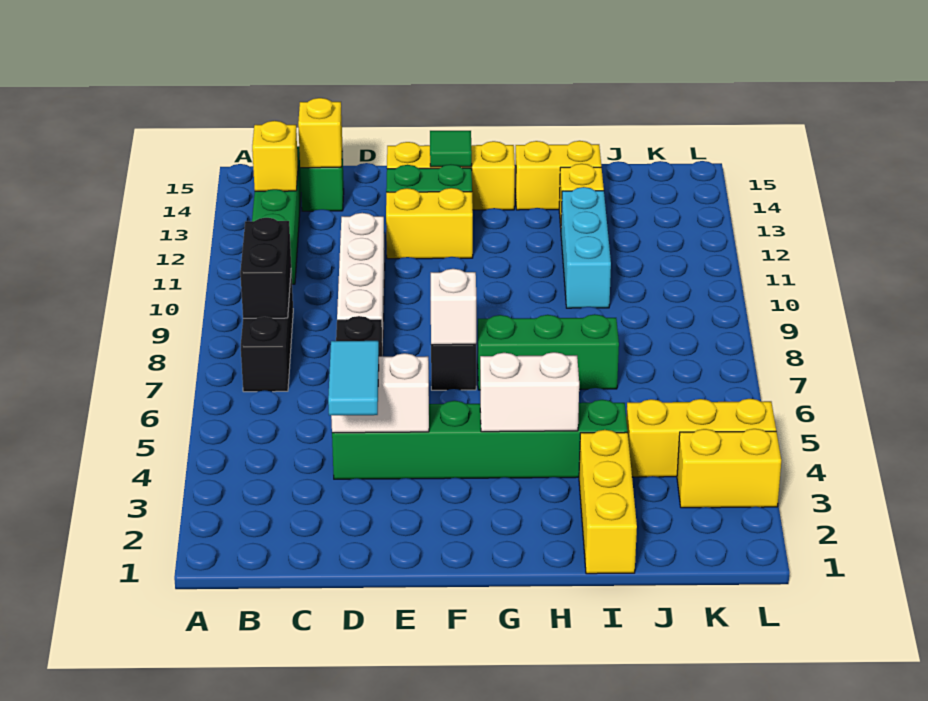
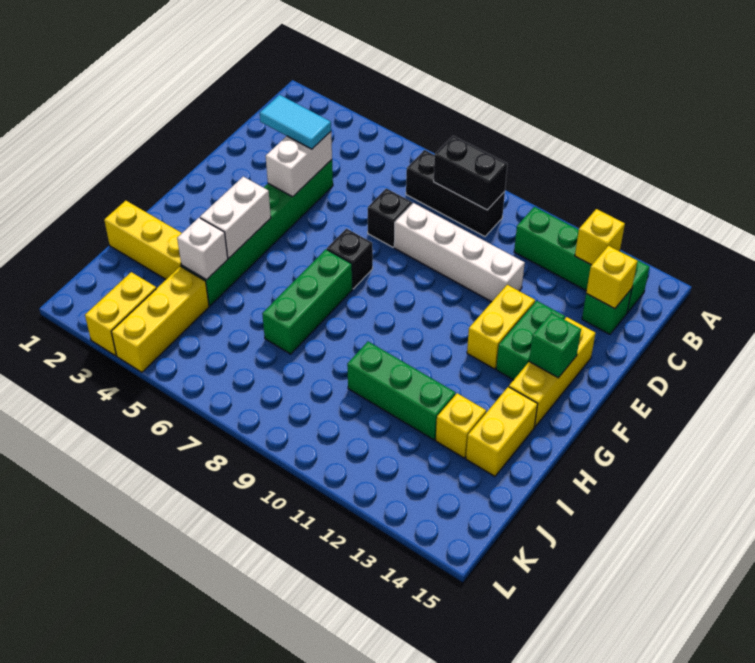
white 1x1 brick [431,269,476,345] -> white 1x1 brick moved to [177,218,228,280]
green 1x1 tile [430,131,472,167] -> green 1x1 brick [529,313,581,378]
cyan 1x3 brick [561,187,611,308] -> green 1x3 brick [347,342,455,440]

